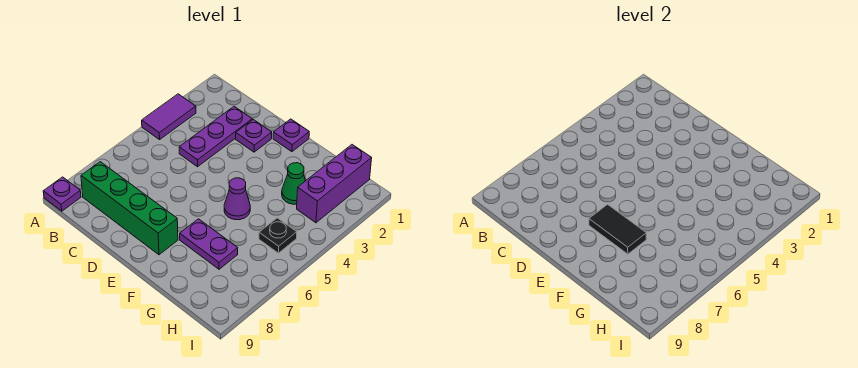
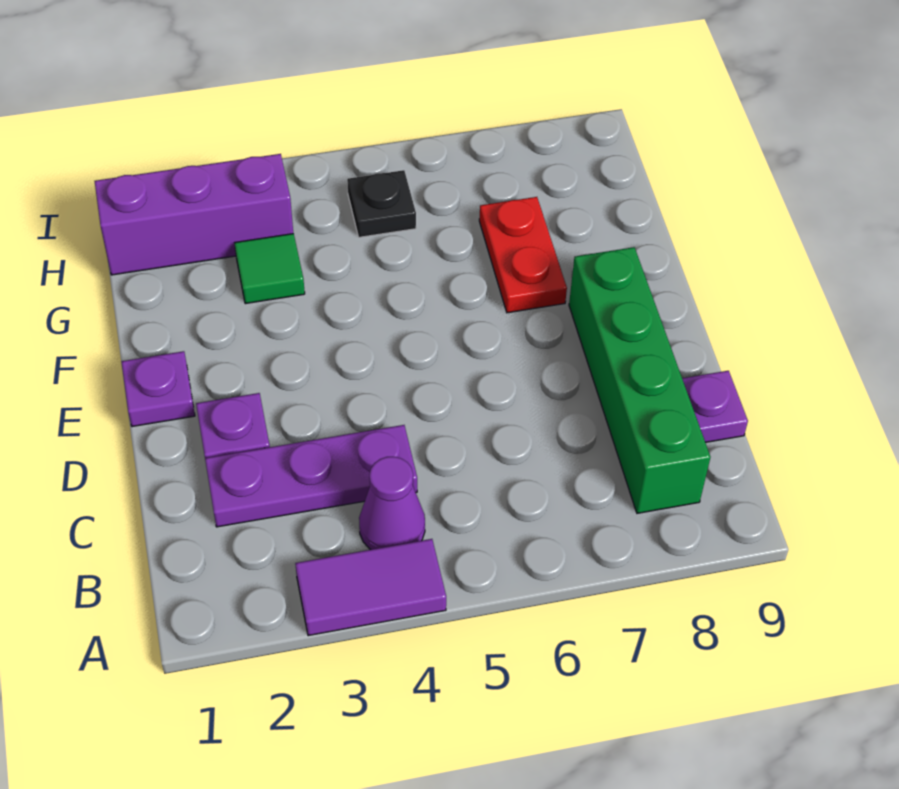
purple 1x1 plate [43,177,81,211] -> purple 1x1 plate moved to [682,371,748,443]
black 1x2 tile [589,204,646,254] -> none
purple 1x1 cone [224,178,250,220] -> purple 1x1 cone moved to [359,457,425,550]
purple 1x2 plate [180,219,238,269] -> red 1x2 plate [479,197,567,313]
green 1x1 cone [282,163,305,204] -> green 1x1 tile [235,234,305,304]

